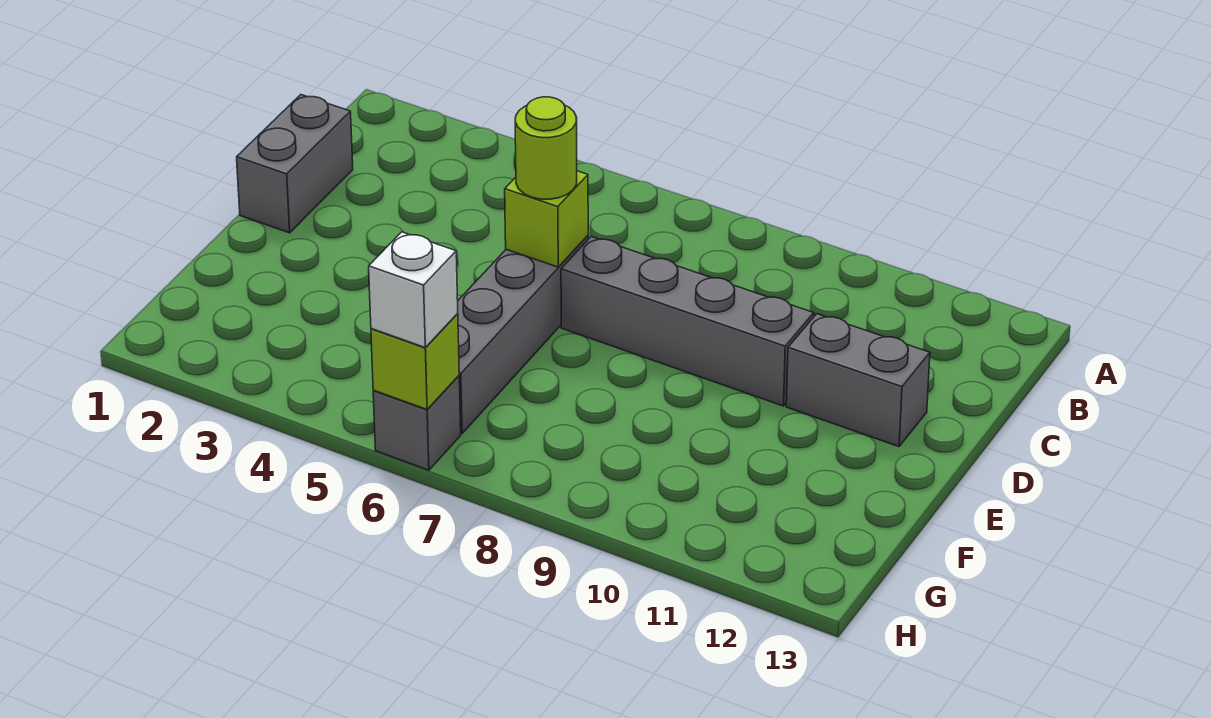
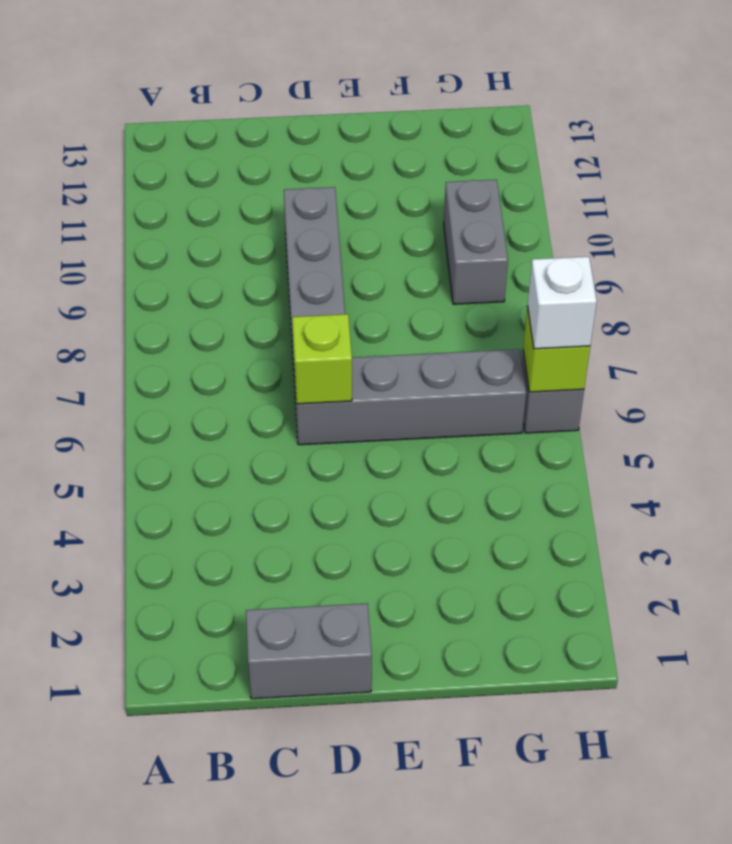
lime 1x1 round brick [515,97,577,199] -> none
grey 1x2 brick [786,314,930,447] -> grey 1x2 brick moved to [444,180,508,304]

